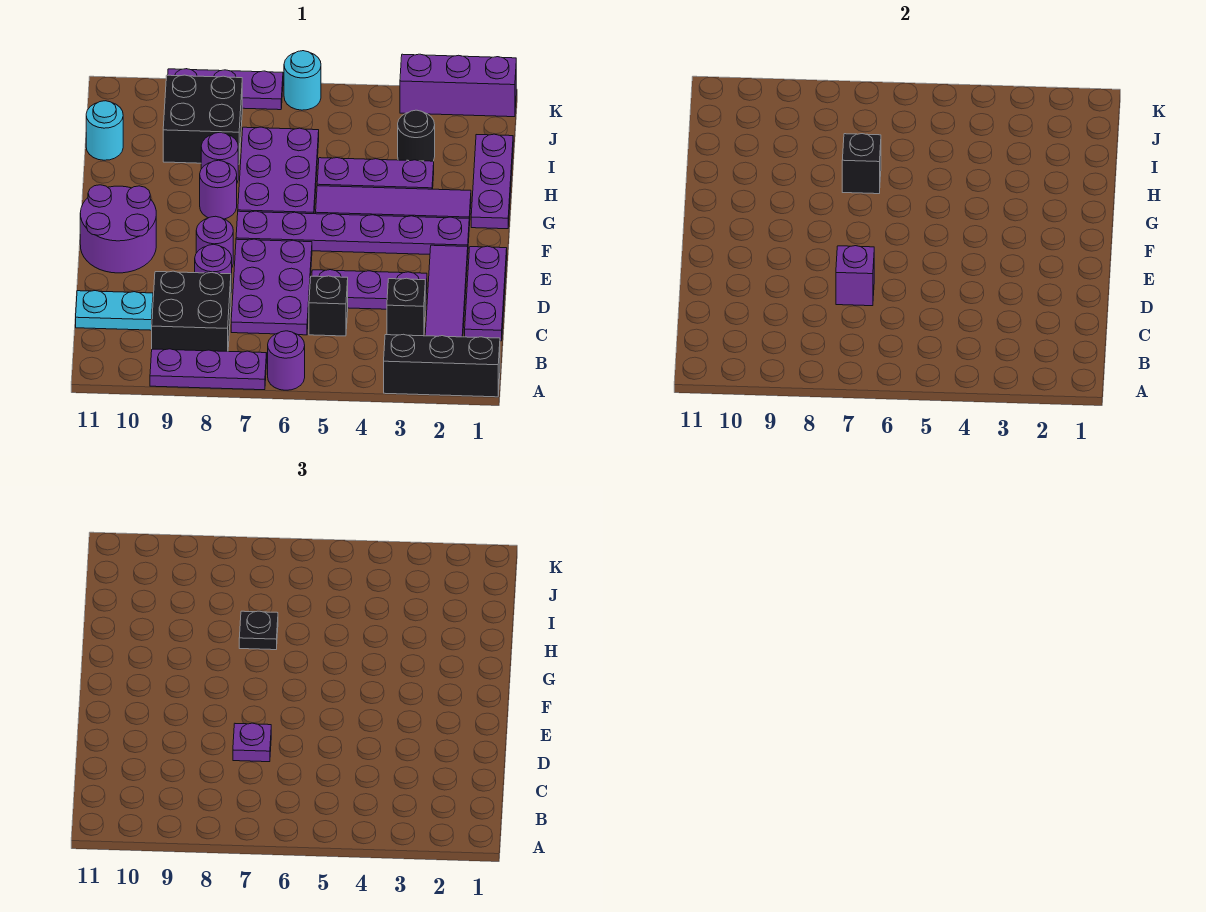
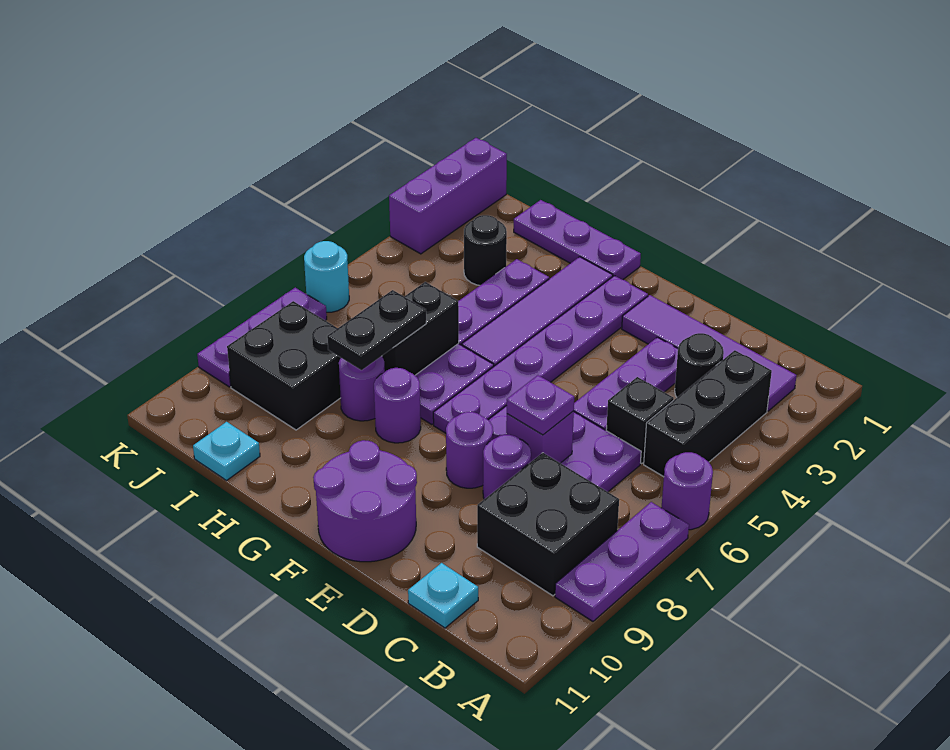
black 1x3 brick [384,334,500,397] -> black 1x3 brick moved to [644,350,772,477]
purple 1x3 plate [465,246,507,341] -> none
black 1x1 brick [387,278,425,336] -> black 1x1 round brick [675,333,724,397]
cyan 1x2 plate [76,291,153,330] -> cyan 1x1 plate [408,563,478,628]
black 1x1 brick [842,134,881,194] -> black 1x2 brick [382,282,459,375]
black 1x1 plate [239,611,278,650] -> black 1x2 plate [327,290,426,370]
cyan 1x1 round brick [86,101,123,160] -> cyan 1x1 plate [193,422,260,481]

